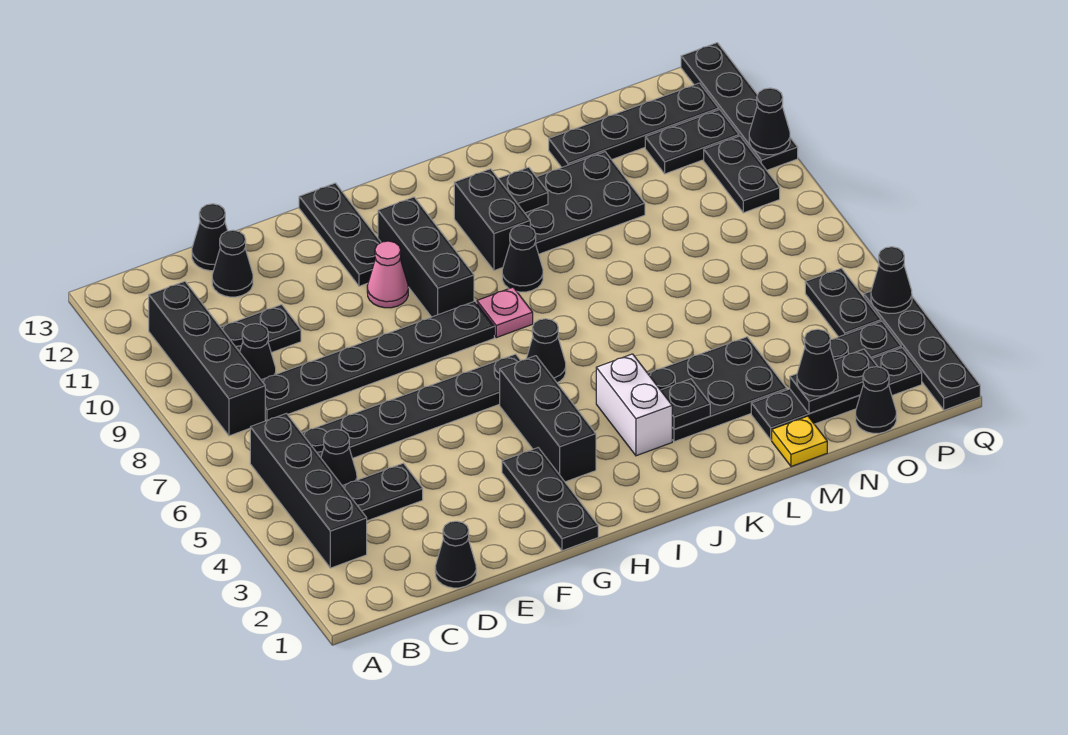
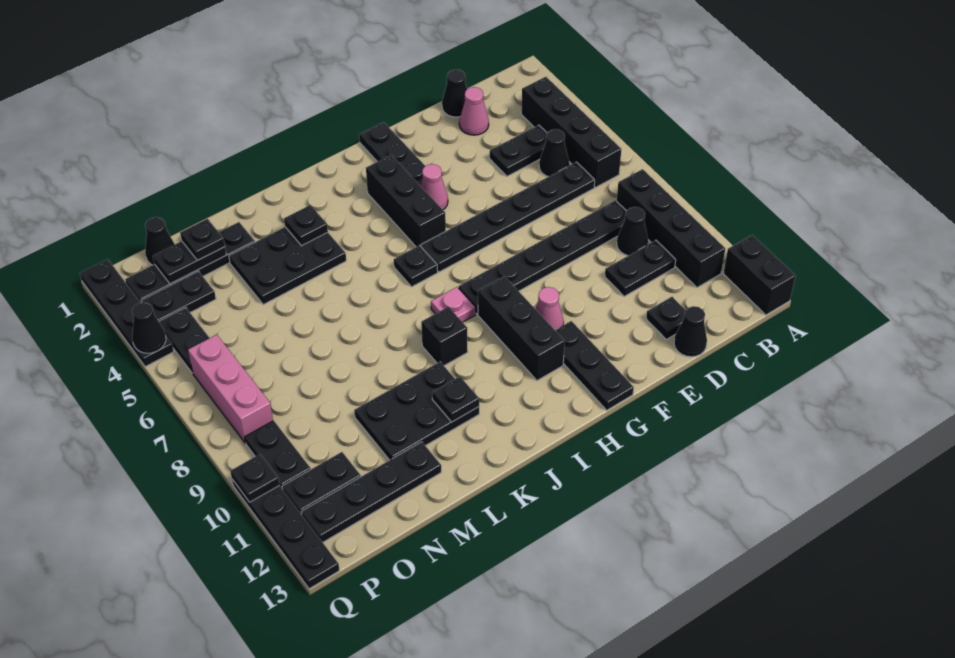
none -> pink 1x1 cone [459,87,489,135]
black 1x1 cone [212,230,253,297] -> black 1x1 plate [646,297,685,339]
none -> pink 1x1 cone [421,164,448,210]
black 1x1 cone [526,319,566,383] -> black 1x1 plate [394,245,438,287]
white 1x2 brick [596,354,672,456] -> none
black 1x1 cone [502,225,543,292] -> black 1x1 brick [421,307,468,366]
black 1x2 brick [454,169,530,271] -> black 1x2 brick moved to [723,235,796,315]
yellow 1x1 plate [772,416,827,467] -> none
black 1x1 cone [797,329,838,396] -> black 1x1 plate [180,219,225,260]
none -> pink 1x3 brick [188,335,273,443]
black 1x1 cone [749,88,790,155] -> black 1x1 plate [230,454,279,502]

